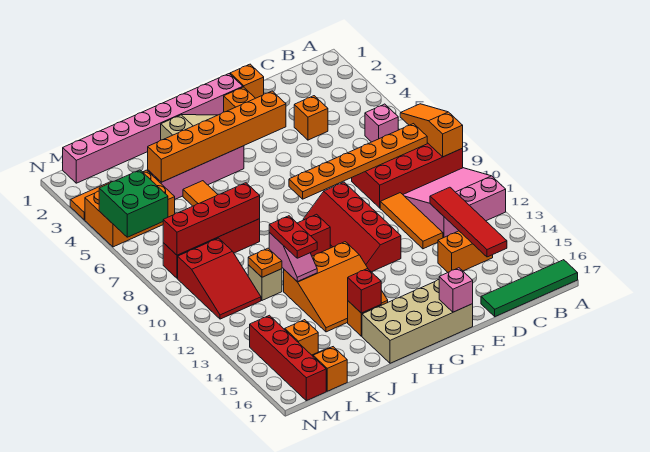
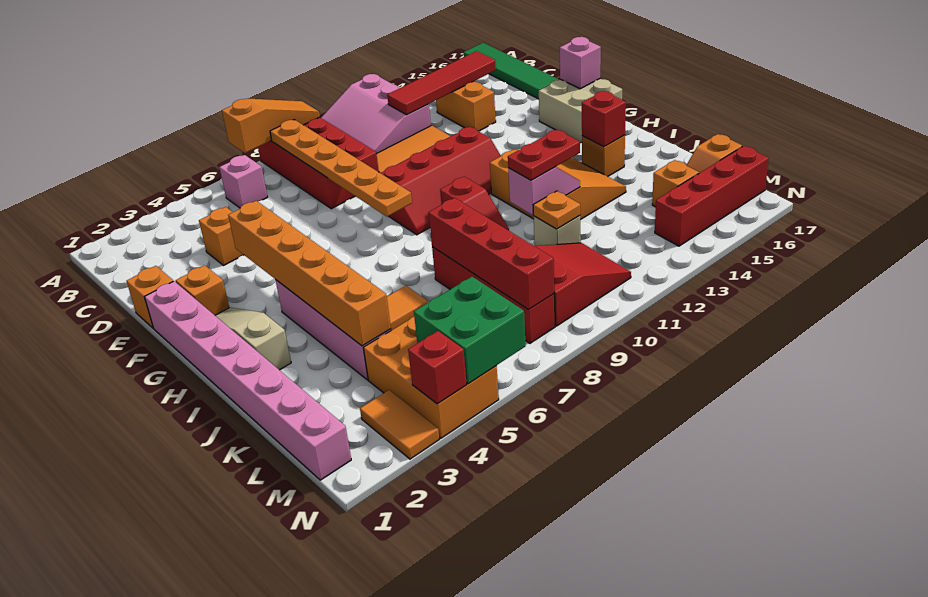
orange 1x3 slope [400,104,463,157] -> orange 1x3 slope turned to [222,98,320,153]
tan 2x4 brick [362,280,473,363] -> tan 2x2 brick [539,79,622,143]
none -> red 1x1 brick [408,331,467,404]

